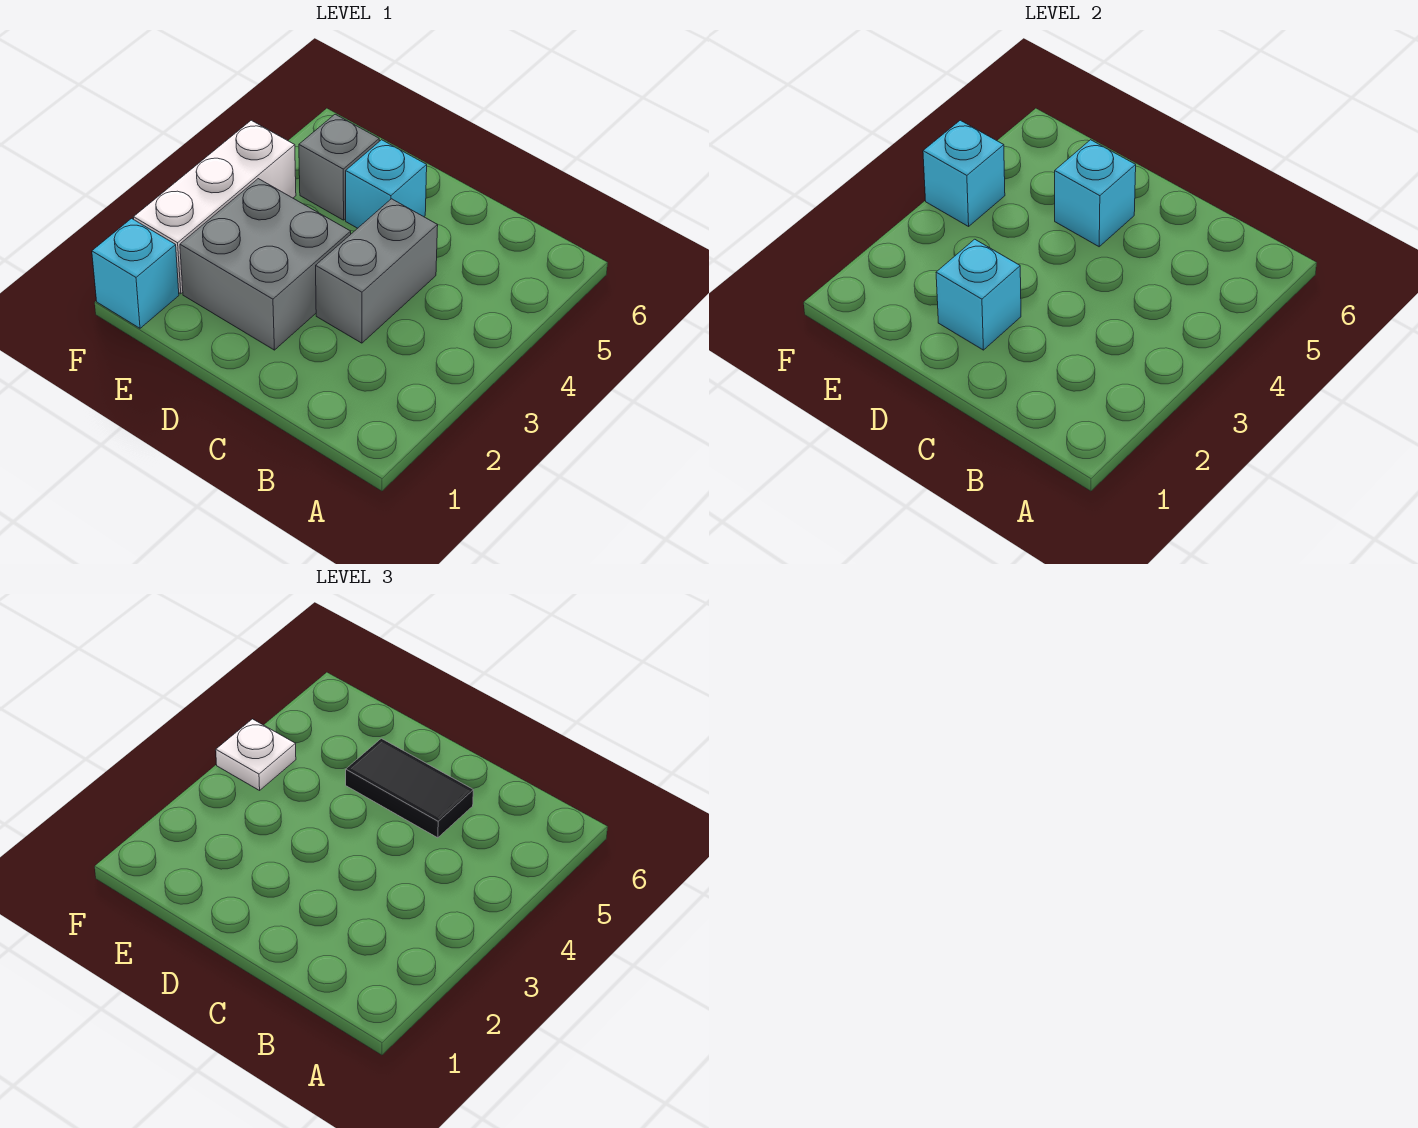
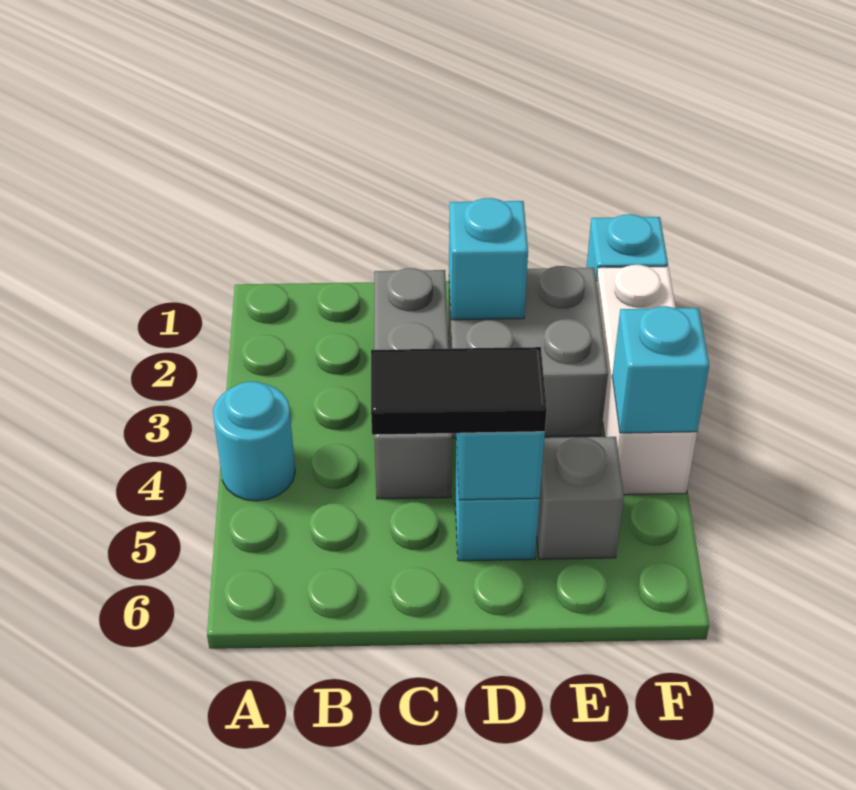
none -> cyan 1x1 round brick [213,382,295,501]
grey 1x2 brick [316,199,438,343] -> grey 1x3 brick [374,268,452,499]
white 1x1 plate [216,719,296,790] -> none

